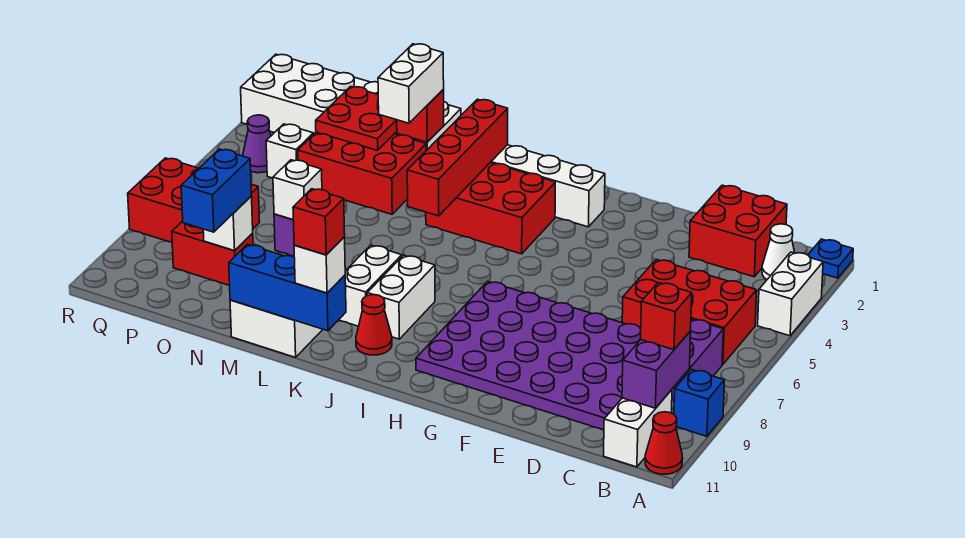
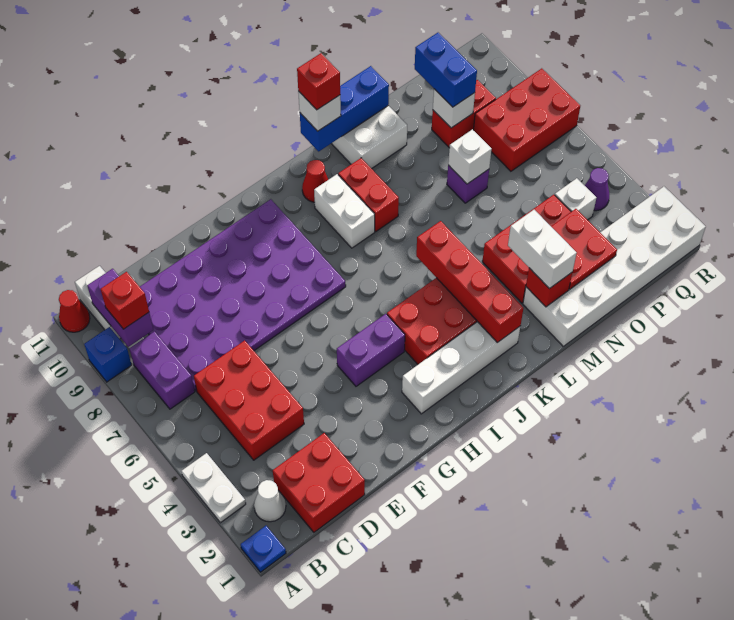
white 1x2 brick [758,252,823,336] -> white 1x2 plate [181,453,246,523]
red 2x3 brick [622,259,757,365] -> red 2x3 brick turned to [194,340,304,460]
none -> purple 1x2 brick [337,314,405,386]
white 1x2 brick [339,245,402,326] -> red 1x2 brick [338,158,399,231]

